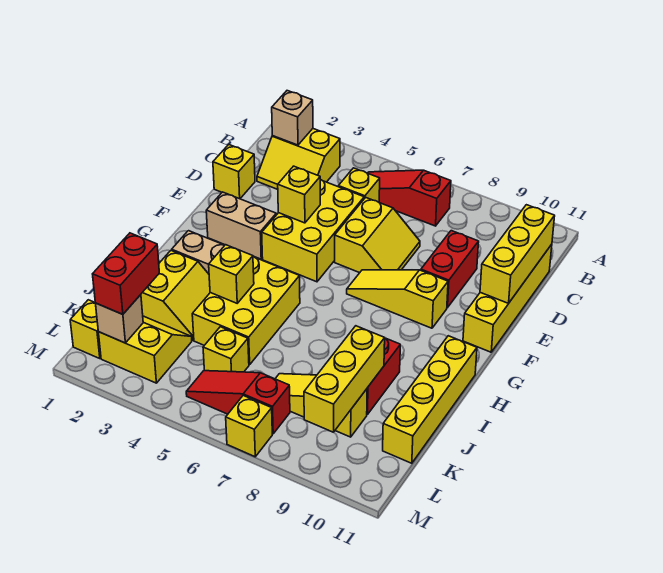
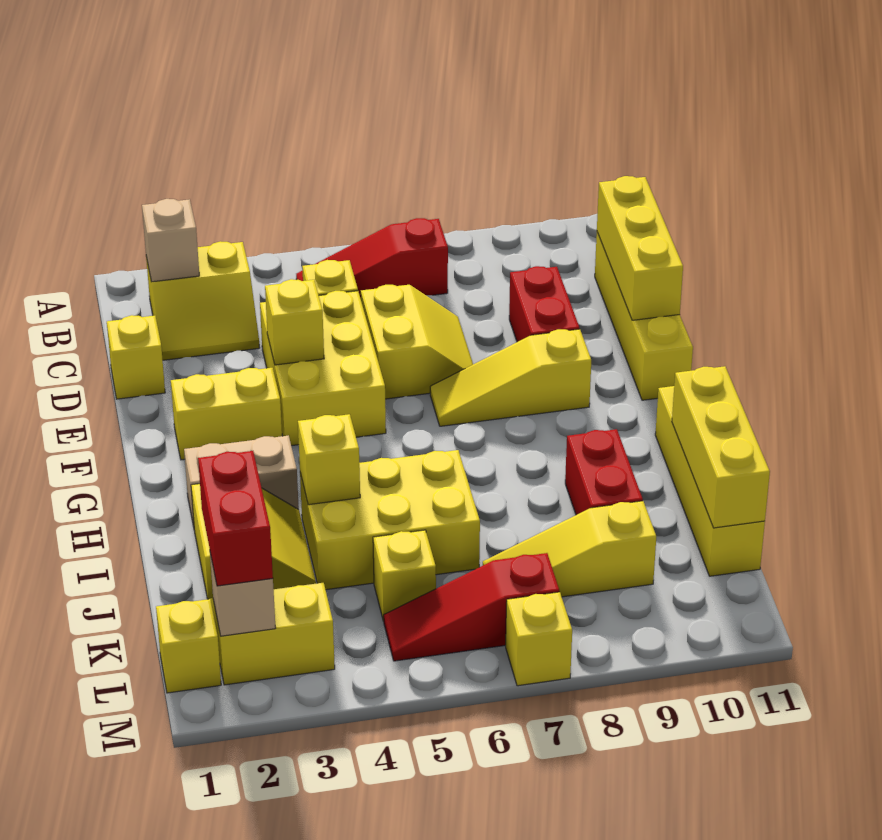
tan 1x2 brick [206,192,276,259] -> yellow 1x2 brick [171,368,282,460]
yellow 2x3 brick [192,257,300,365] -> yellow 2x3 brick turned to [300,450,480,590]
yellow 1x3 brick [304,326,385,432] -> yellow 1x3 brick moved to [672,366,770,528]

